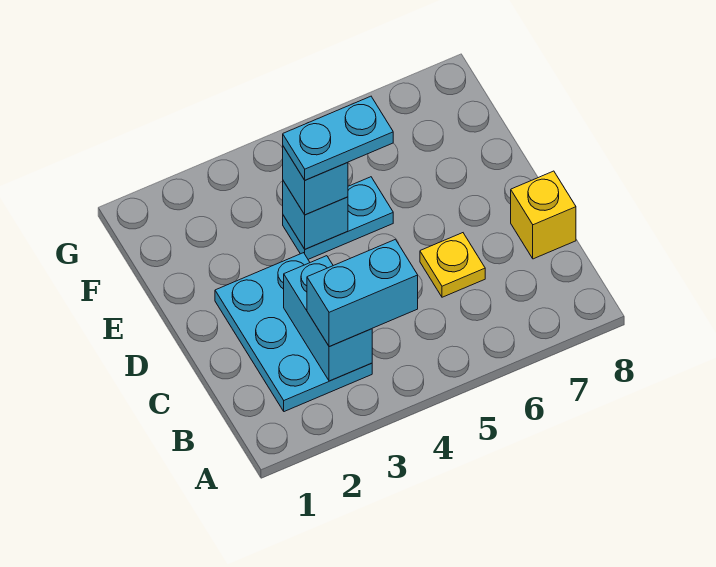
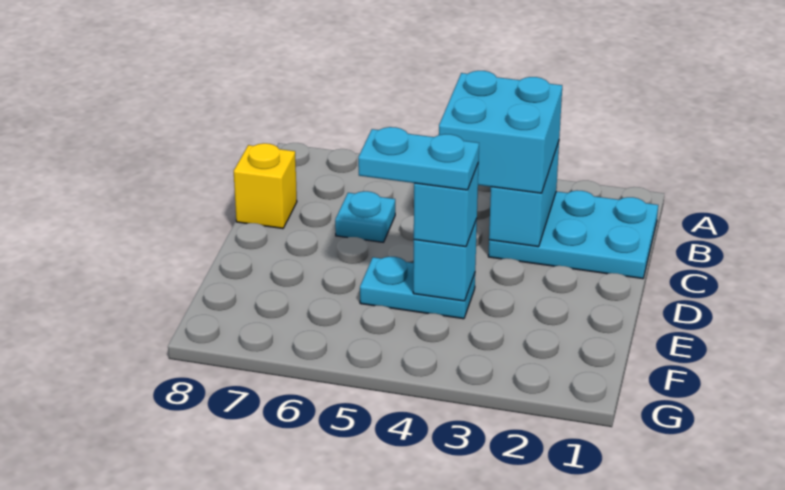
cyan 2x3 plate [215,253,372,412] -> cyan 2x3 plate turned to [488,190,658,279]
cyan 1x2 brick [307,239,418,347] -> cyan 2x2 brick [439,71,562,193]
yellow 1x1 plate [420,233,485,297] -> cyan 1x1 plate [335,191,395,242]

